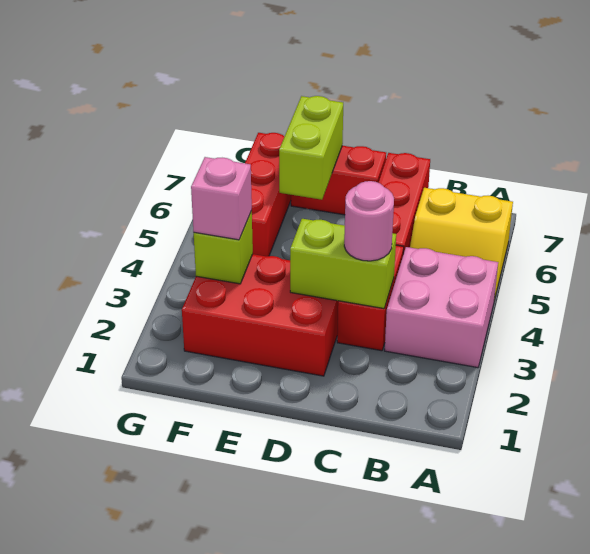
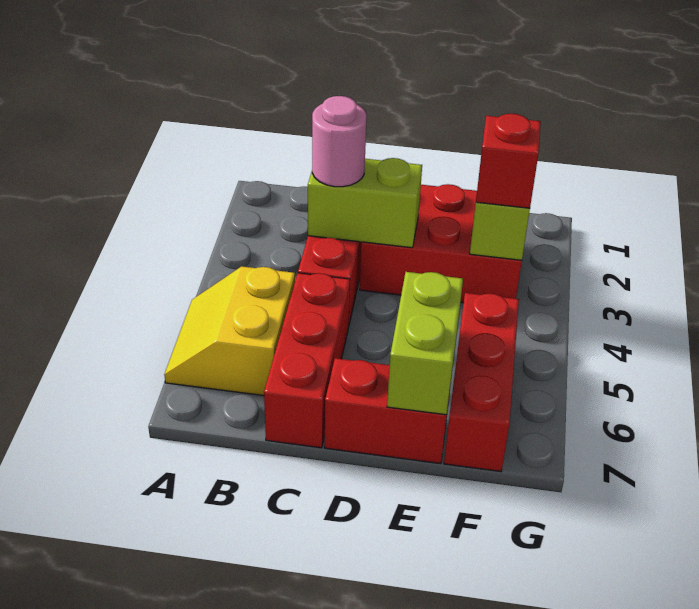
pink 2x2 brick [385,247,498,368] -> none
yellow 2x2 slope [410,188,513,300] -> yellow 2x2 slope turned to [164,266,295,396]
pink 1x1 brick [191,157,252,240] -> red 1x1 brick [476,114,541,208]

